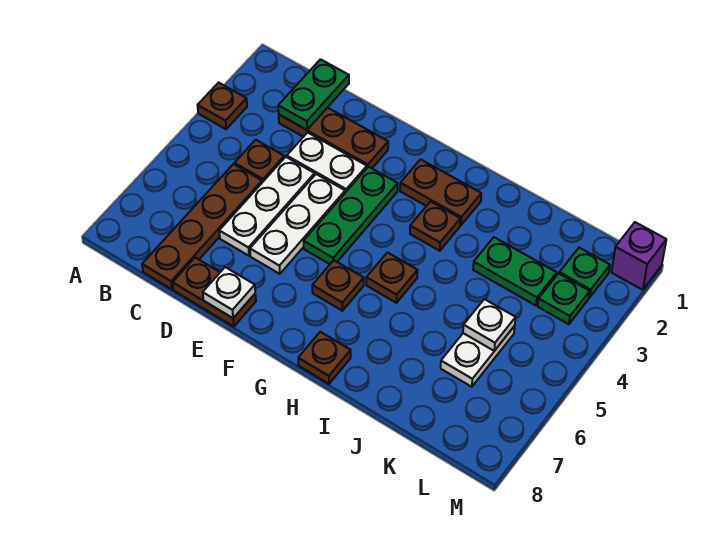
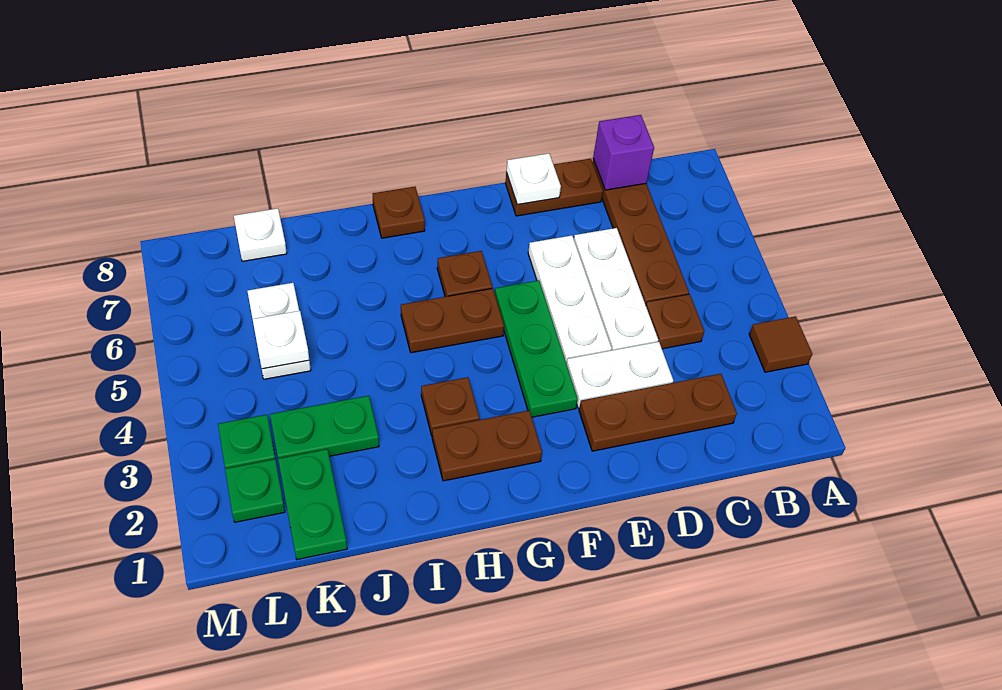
brown 1x1 plate [198,83,247,129] -> brown 1x1 tile [749,316,812,372]
green 1x2 plate [278,59,349,130] -> green 1x2 plate moved to [278,449,347,559]
brown 1x1 plate [366,253,418,303] -> brown 1x2 plate [401,288,504,353]
none -> white 1x1 plate [234,208,287,261]
purple 1x1 brick [612,222,666,290] -> purple 1x1 brick moved to [593,115,654,190]

